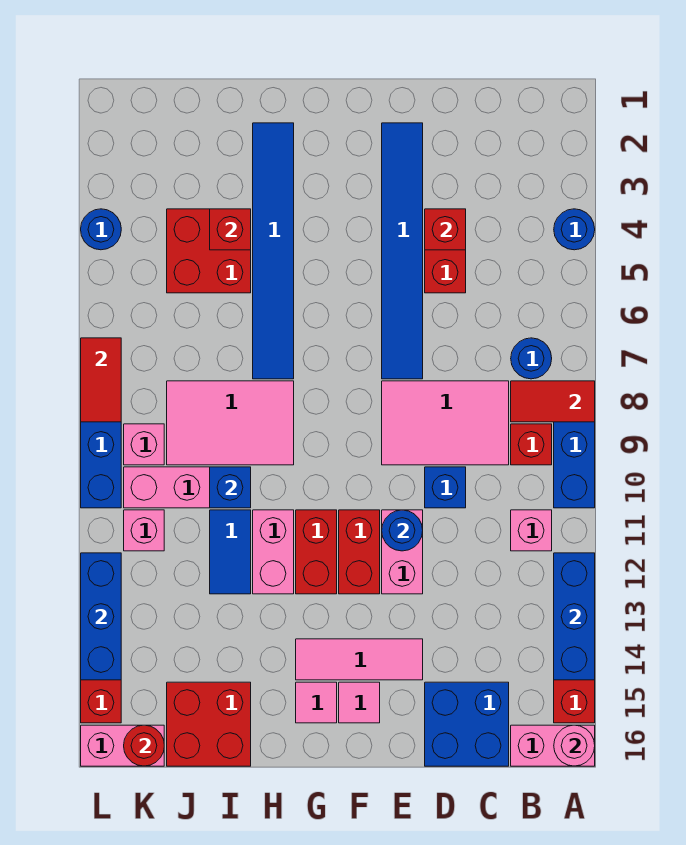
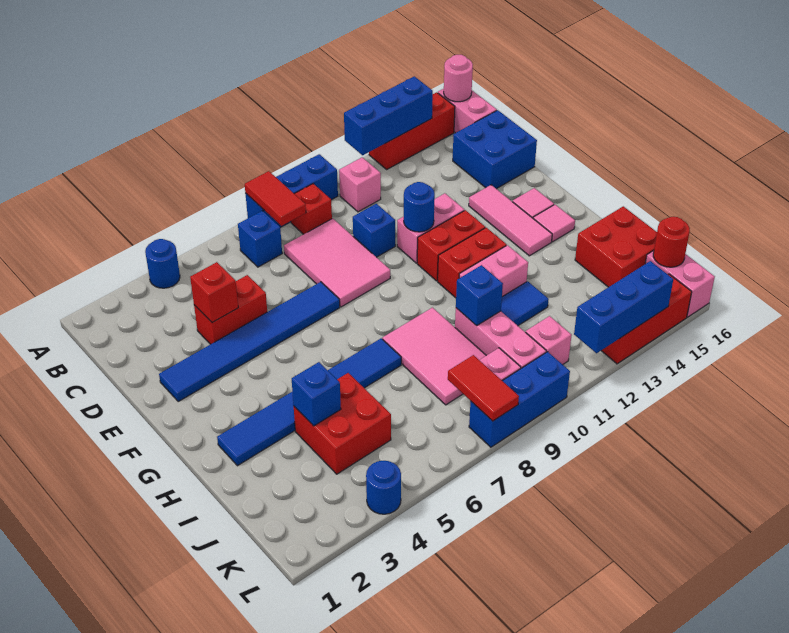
blue 1x1 round brick [511,338,552,379] -> blue 1x1 brick [238,211,282,267]
red 1x1 brick [210,209,251,250] -> blue 1x1 brick [292,362,341,426]
red 1x2 tile [81,338,121,422] -> red 1x2 tile turned to [448,355,519,421]

